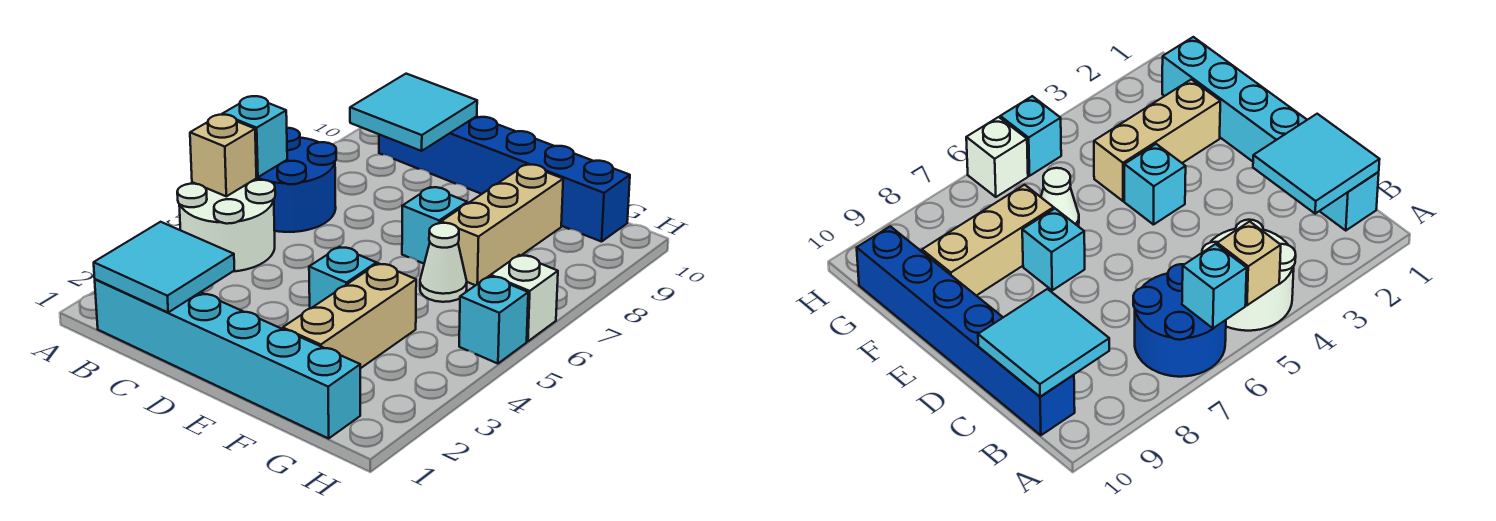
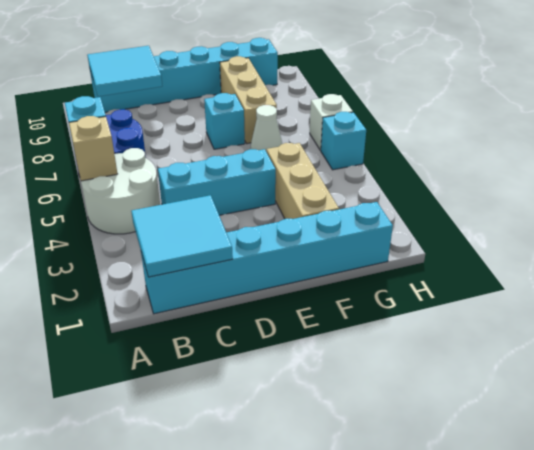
blue 1x6 brick [379,116,630,242] -> cyan 1x6 brick [89,38,278,112]
cyan 1x1 brick [309,247,377,308] -> cyan 1x3 brick [158,149,276,215]

